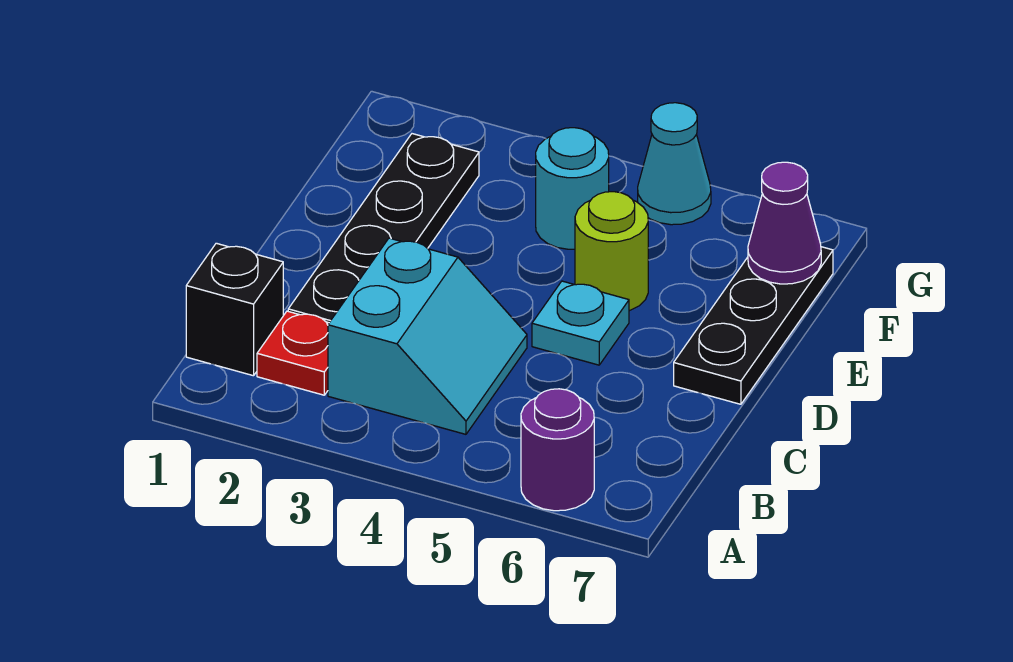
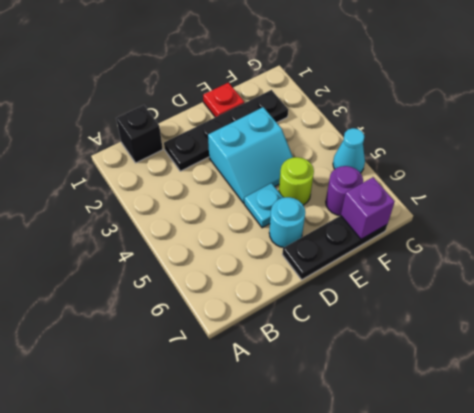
purple 1x1 round brick [521,389,594,511] -> purple 1x1 round brick moved to [326,166,363,216]
red 1x1 plate [257,311,329,395] -> red 1x1 plate moved to [203,83,244,117]
cyan 2x2 slope [328,238,527,434] -> cyan 2x2 slope moved to [208,107,293,203]
cyan 1x1 round brick [536,128,609,249] -> cyan 1x1 round brick moved to [269,197,305,248]
purple 1x1 cone [748,162,821,284] -> purple 1x1 brick [341,177,395,239]

